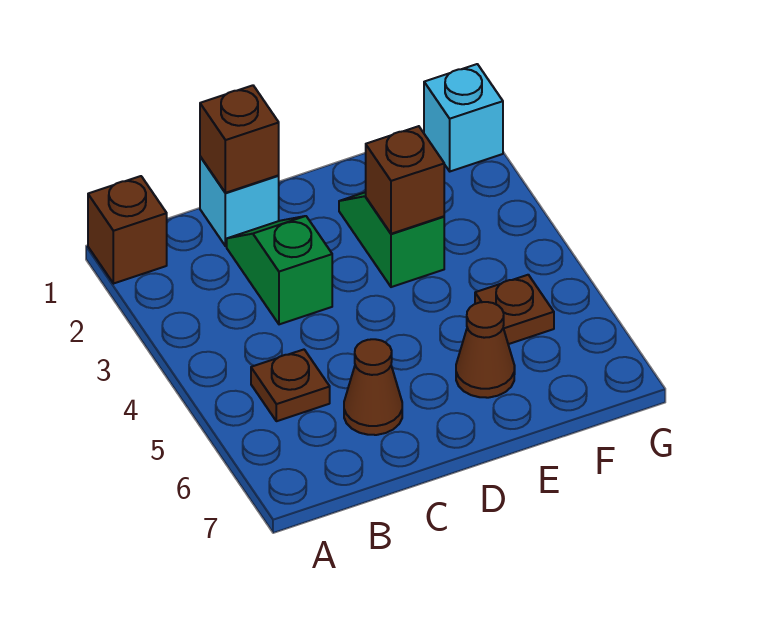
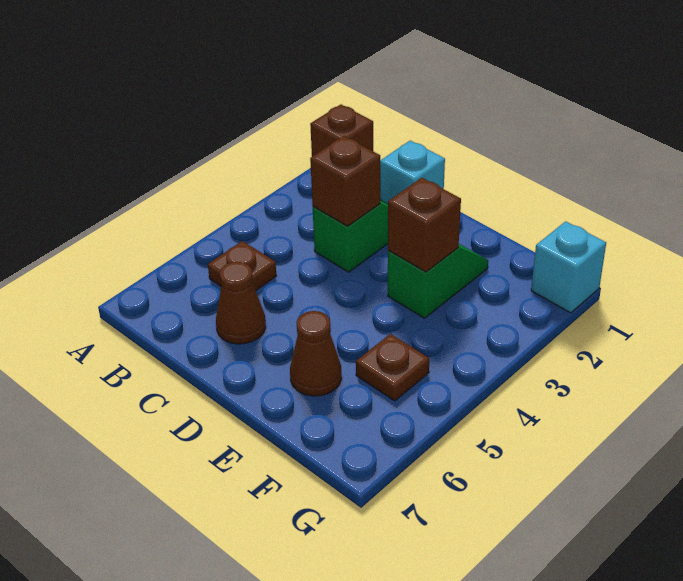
brown 1x1 brick [200,85,279,193] -> brown 1x1 brick moved to [310,136,380,226]

